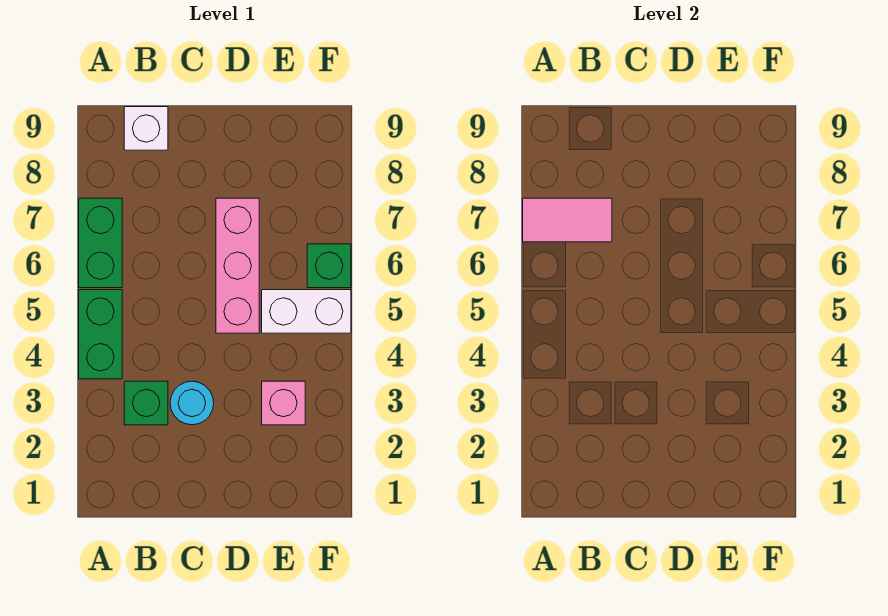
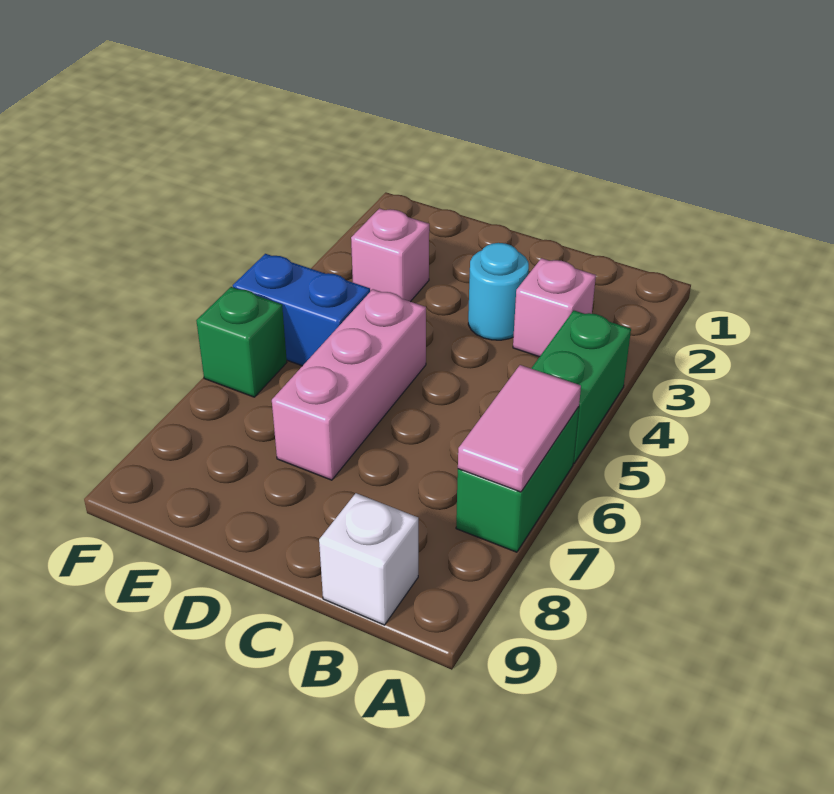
pink 1x2 tile [523,198,612,242] -> pink 1x2 tile turned to [458,365,581,492]
green 1x1 brick [124,381,168,425] -> pink 1x1 brick [513,258,596,357]
white 1x2 brick [262,290,351,333] -> blue 1x2 brick [233,254,370,366]

